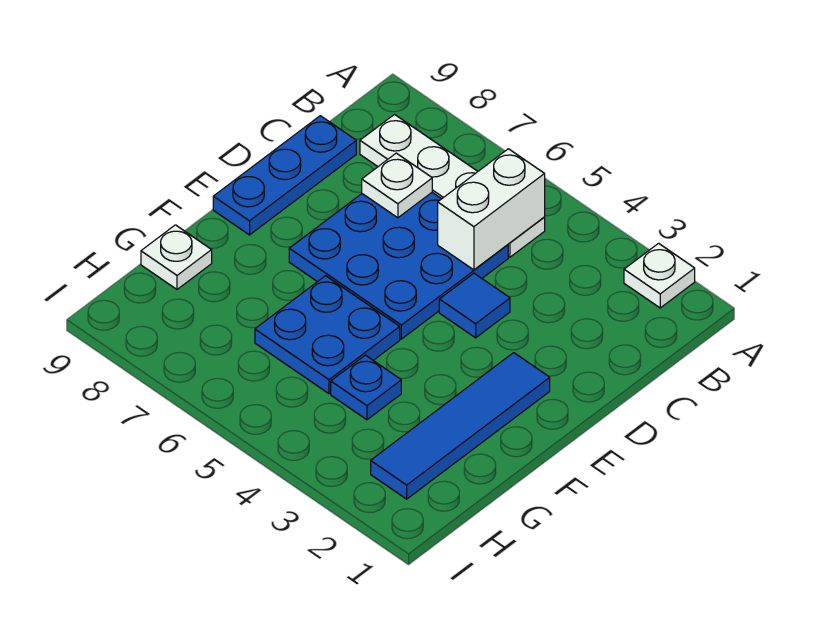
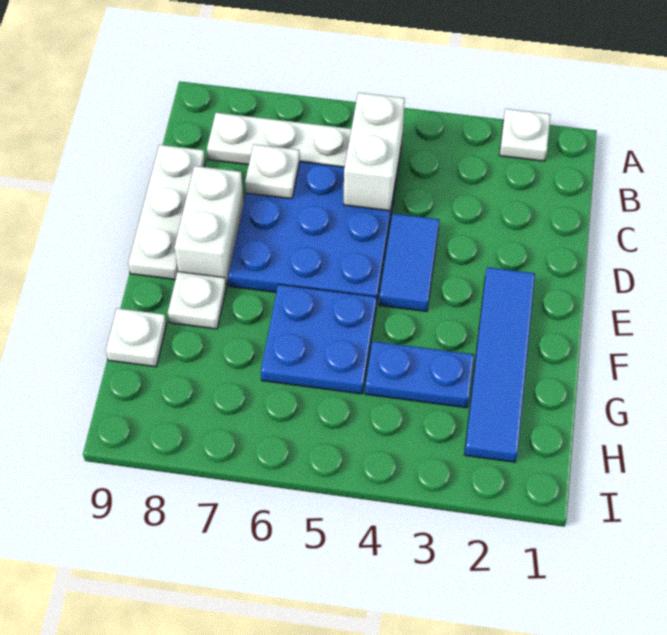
blue 1x3 plate [213,116,356,235] -> white 1x3 plate [128,145,205,280]
blue 1x1 tile [439,273,510,338] -> blue 1x2 tile [379,214,439,312]
none -> white 1x2 brick [174,166,244,286]
none -> white 1x1 plate [168,272,226,329]
blue 1x1 plate [331,355,401,420] -> blue 1x2 plate [365,341,474,408]

